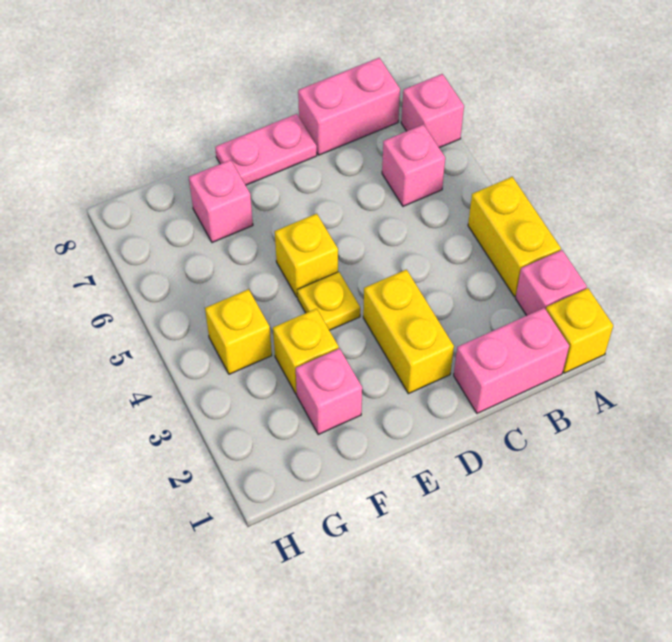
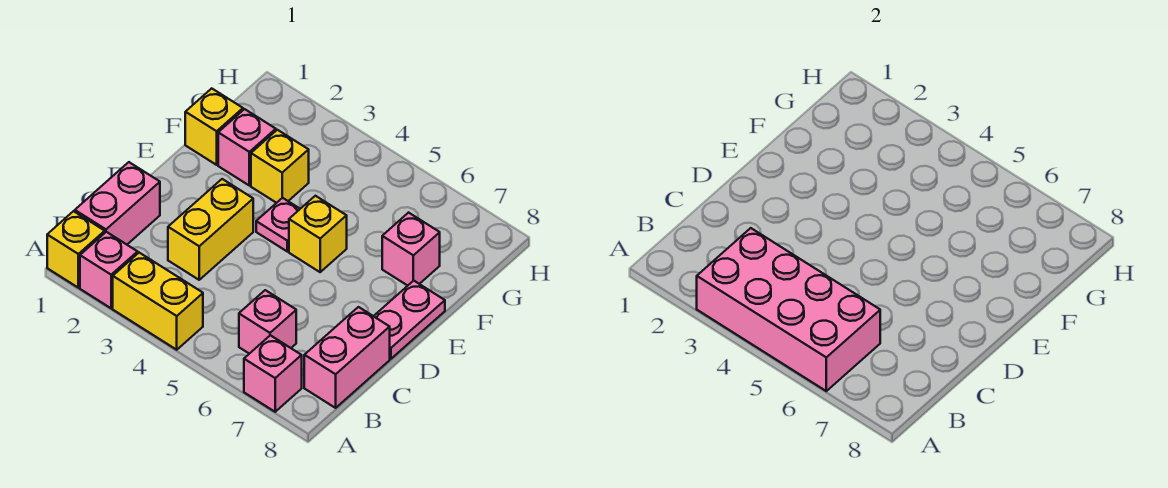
none -> pink 2x4 brick [697,228,880,391]
yellow 1x2 brick [363,270,454,394] -> yellow 1x2 brick turned to [168,179,253,280]
yellow 1x1 plate [297,272,360,330] -> pink 1x1 plate [256,198,300,251]
yellow 1x1 brick [205,289,272,374] -> yellow 1x1 brick moved to [185,88,243,165]

